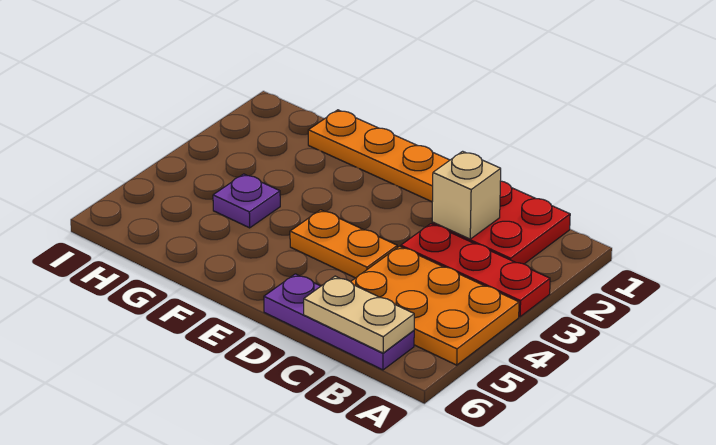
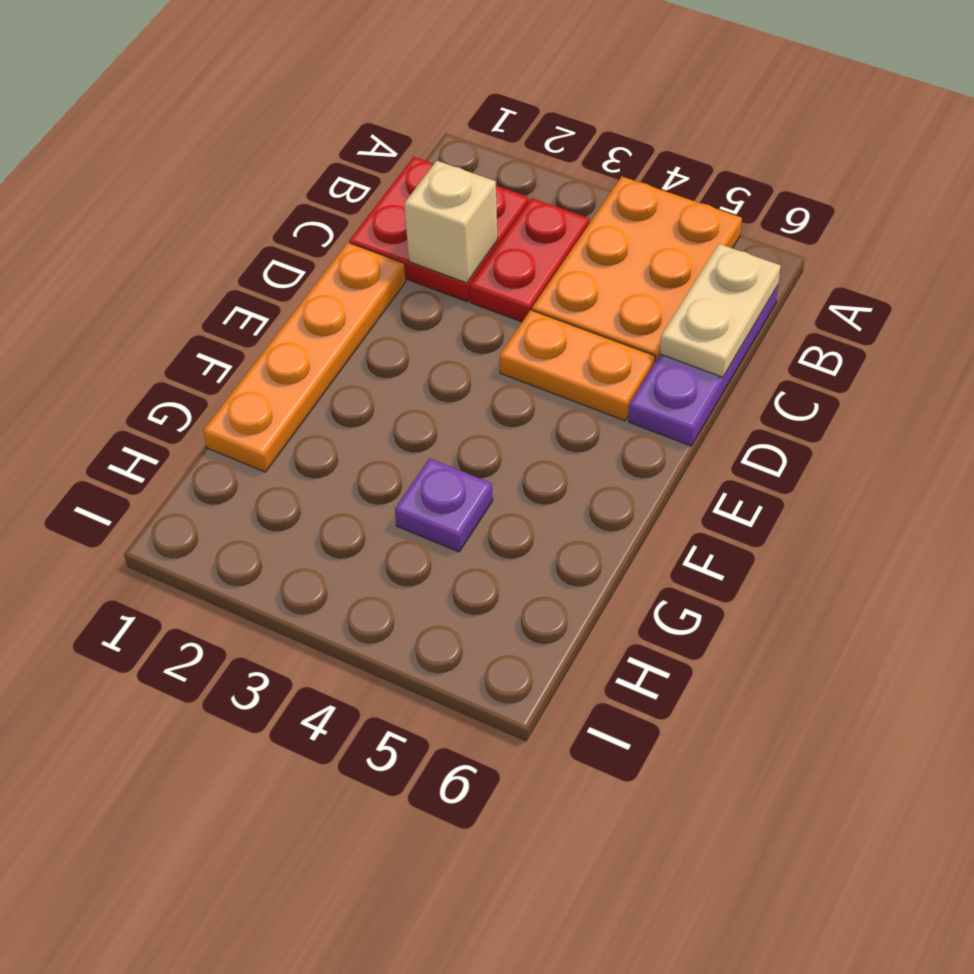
red 1x3 plate [401,224,550,317] -> red 1x2 plate [470,198,589,322]
orange 1x2 plate [290,210,397,278] -> orange 1x2 plate turned to [500,310,655,421]

